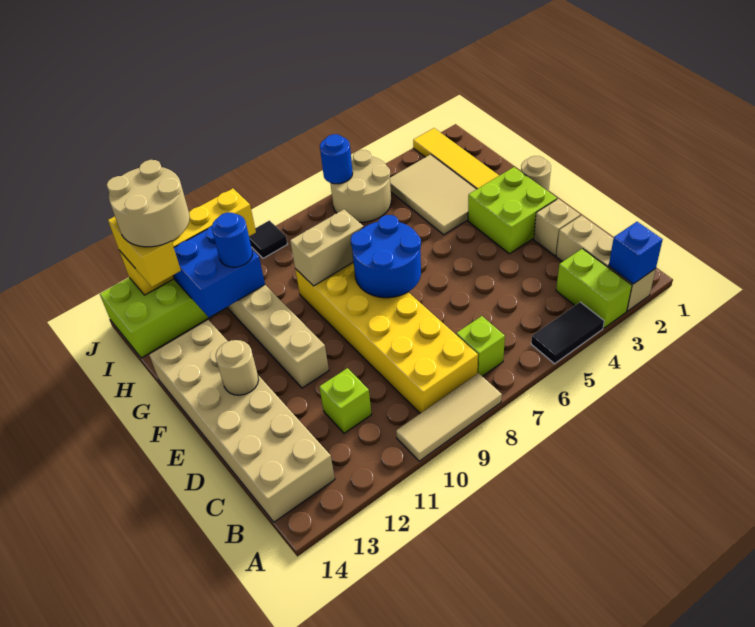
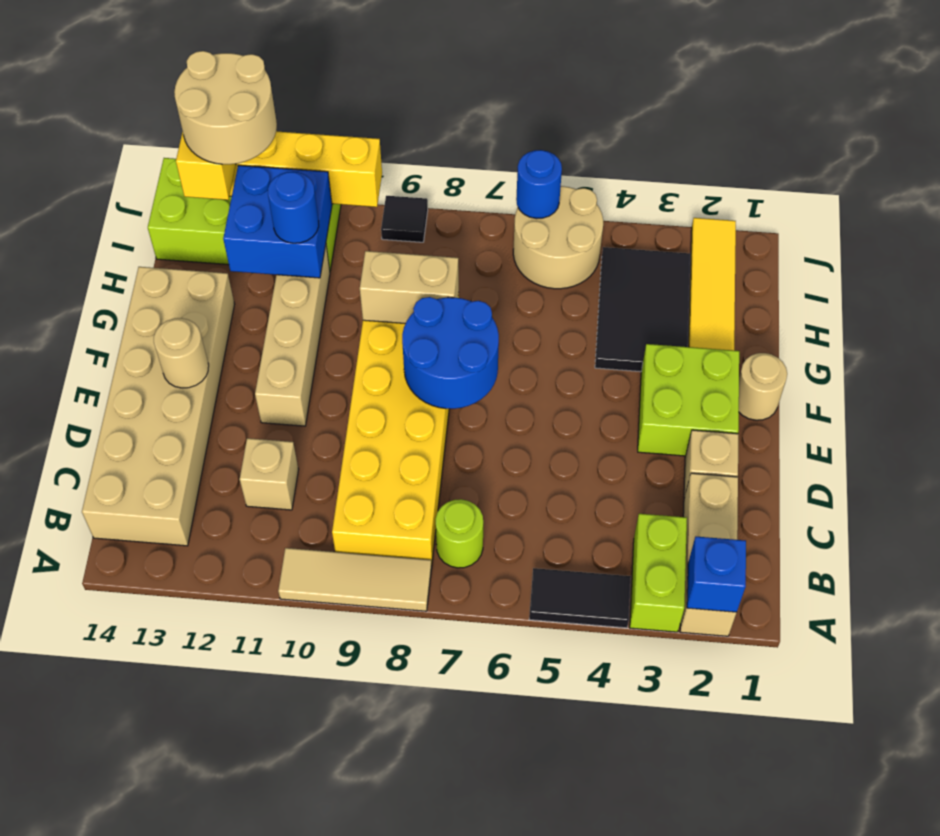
lime 1x1 brick [456,316,505,376] -> lime 1x1 round brick [435,499,483,568]
lime 1x1 brick [319,368,372,433] -> tan 1x1 brick [240,438,299,510]
tan 2x3 tile [390,154,476,235] -> black 2x3 tile [595,247,690,372]

